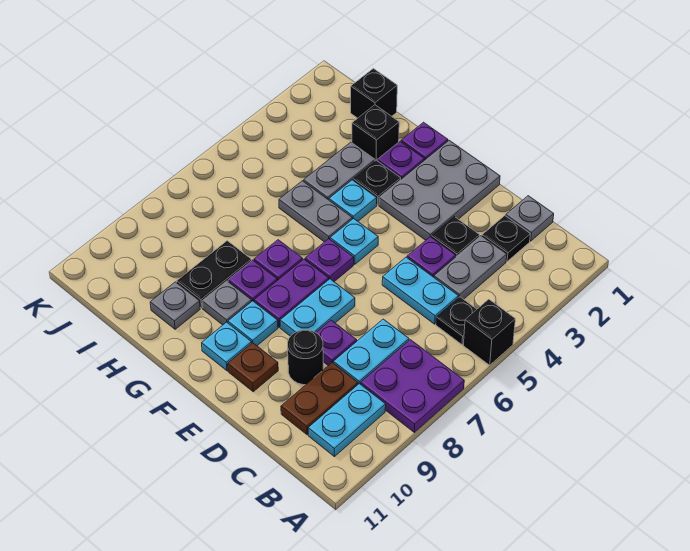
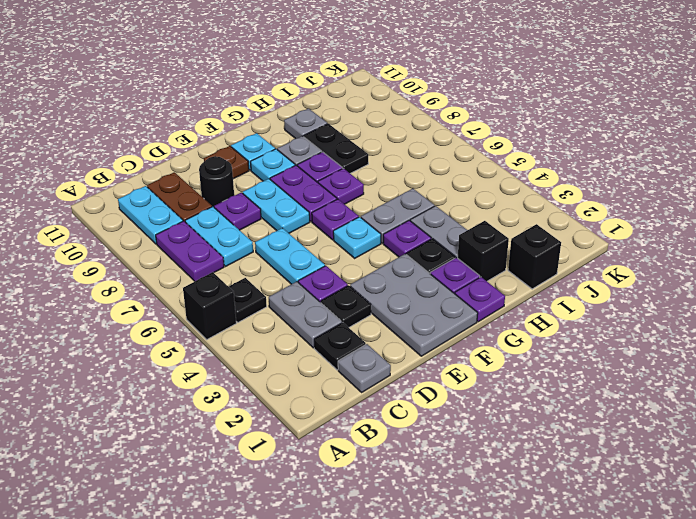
purple 2x2 plate [361,340,464,432] -> purple 1x2 plate [156,221,224,281]
cyan 1x2 plate [382,257,459,324] -> cyan 1x2 plate turned to [255,228,325,284]
cyan 1x1 plate [329,180,377,221] -> purple 1x1 plate [383,220,431,257]

